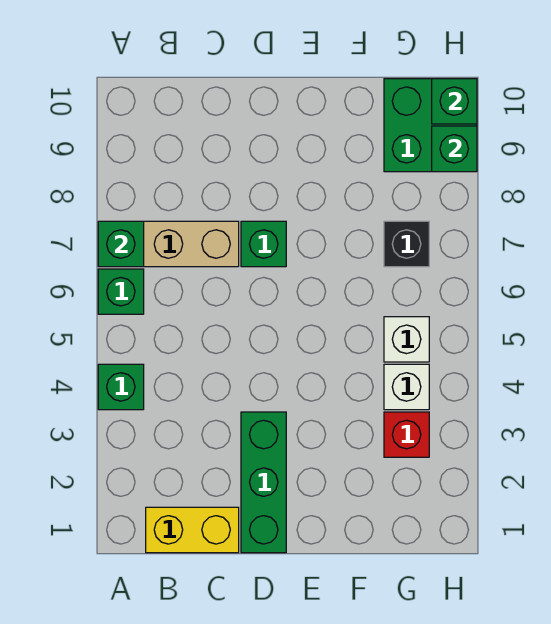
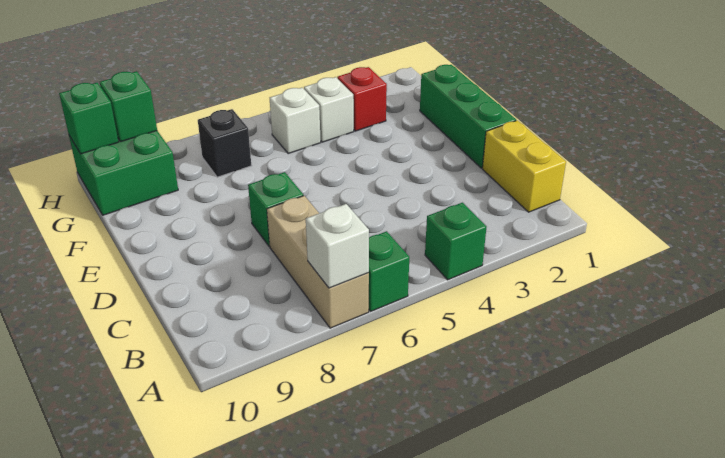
green 1x1 brick [98,221,144,267] -> white 1x1 brick [306,204,369,288]
green 1x3 brick [241,412,286,553] -> green 1x3 brick turned to [420,65,516,168]

